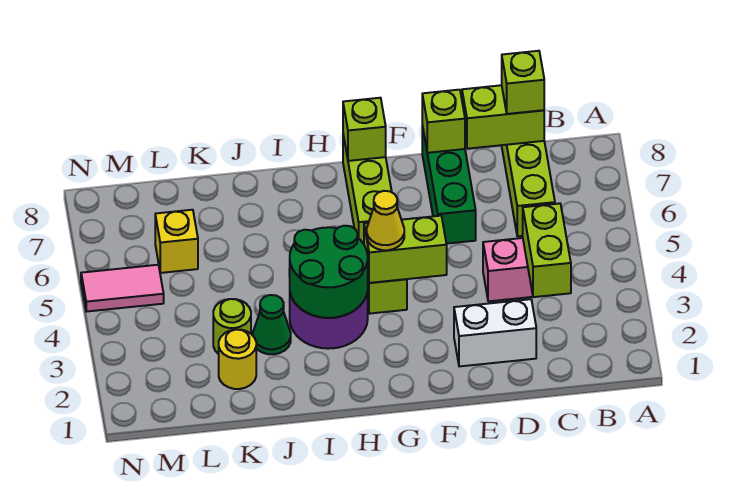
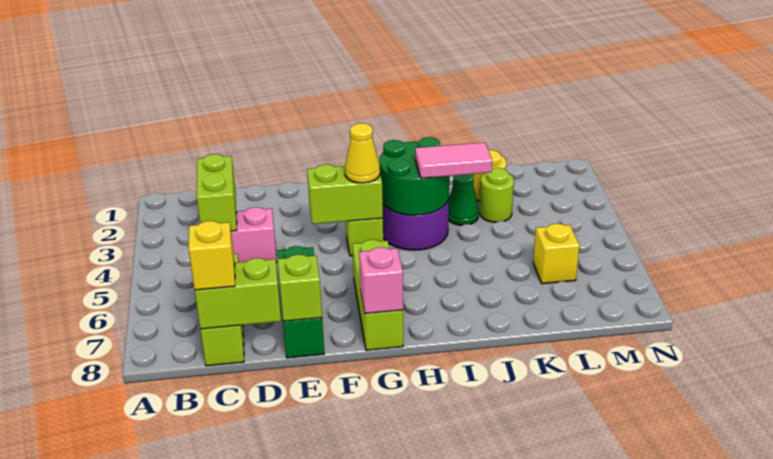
lime 1x1 brick [502,51,544,114] -> yellow 1x1 brick [189,221,235,290]
white 1x2 brick [454,299,536,366] -> none
lime 1x1 brick [343,98,386,161] -> pink 1x1 brick [359,247,403,314]
pink 1x2 tile [81,265,164,312] -> pink 1x2 tile moved to [415,142,492,178]

